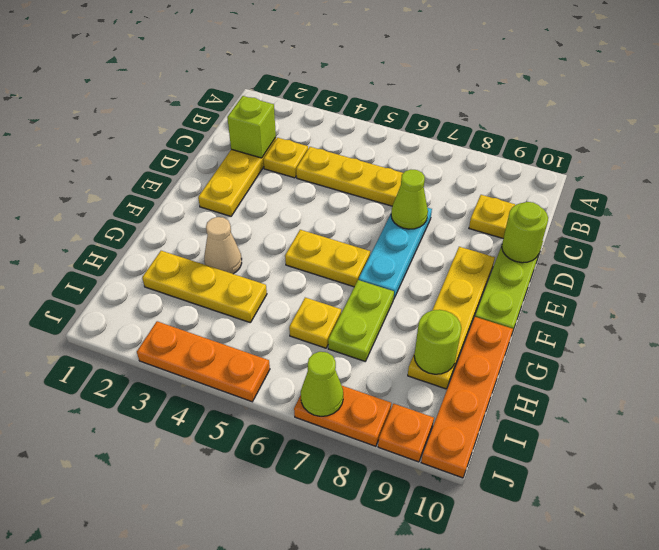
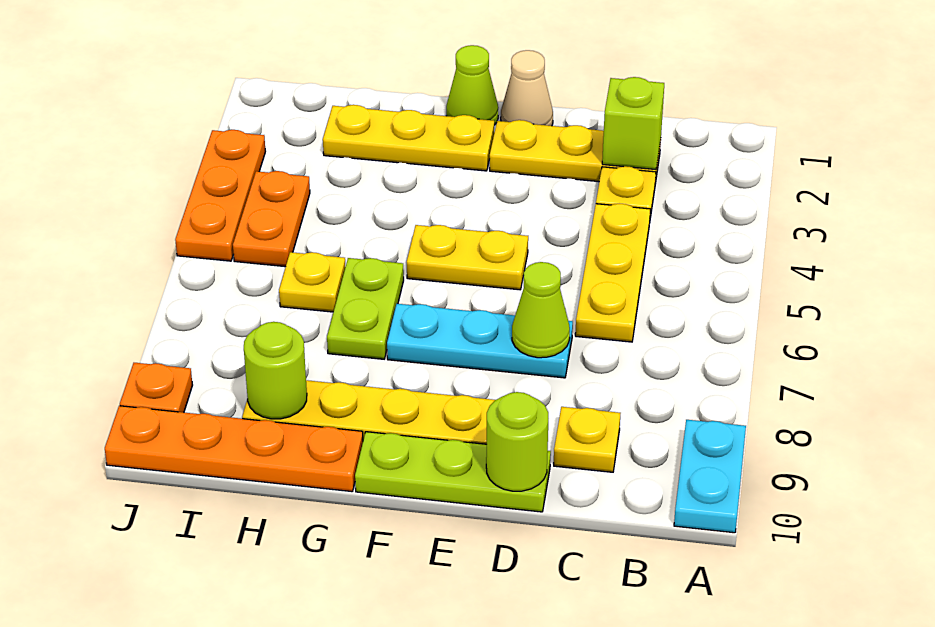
none -> cyan 1x2 plate [674,420,746,533]
yellow 1x2 plate [285,230,370,287] -> yellow 1x2 plate turned to [407,225,528,290]
tan 1x1 cone [204,217,242,274] -> tan 1x1 cone moved to [501,50,553,126]
lime 1x2 plate [328,280,394,361] -> lime 1x2 plate turned to [327,258,404,359]
yellow 1x3 plate [142,251,267,322] -> yellow 1x3 plate turned to [323,105,494,171]
orange 1x2 plate [294,386,391,446] -> orange 1x2 plate moved to [233,171,310,267]
lime 1x1 cone [301,352,343,416] -> lime 1x1 cone moved to [446,45,498,125]

